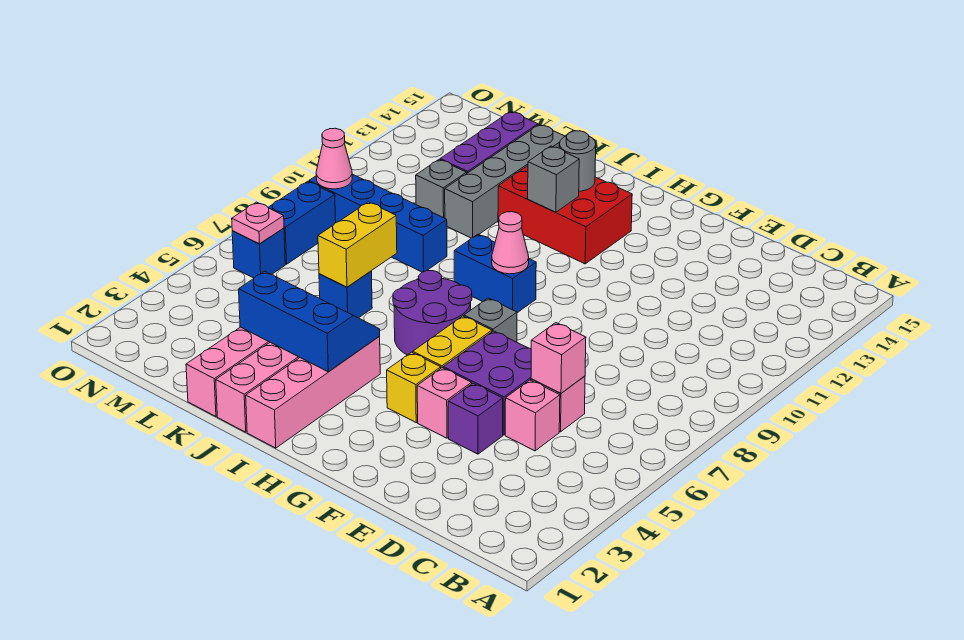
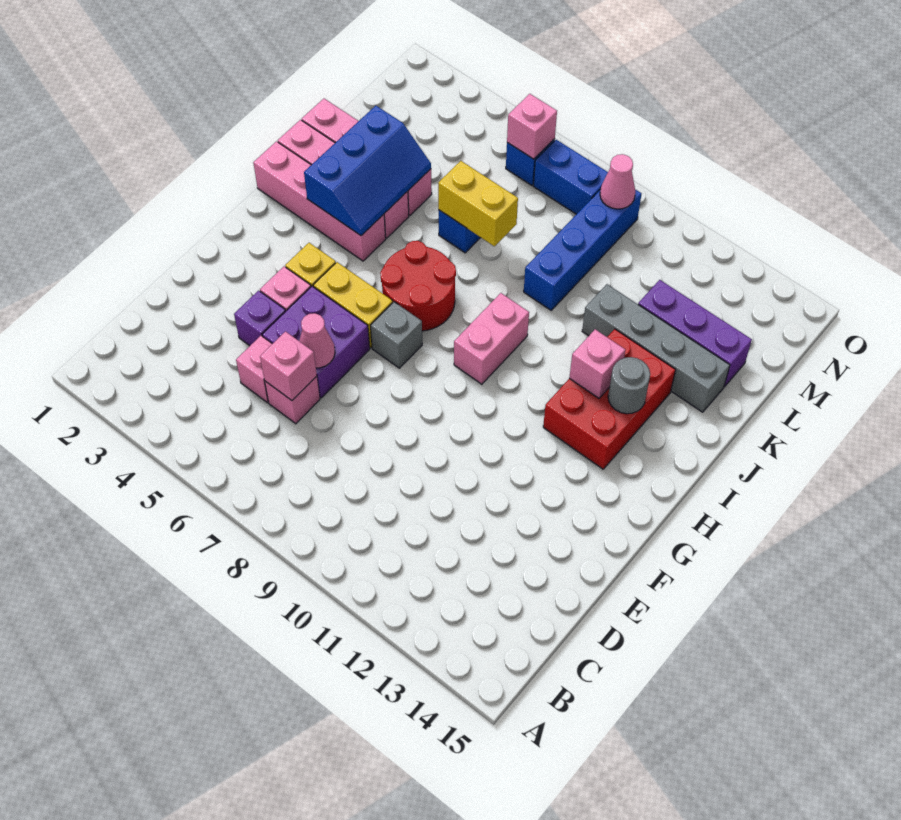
purple 2x2 round brick [393,271,472,355] -> red 2x2 round brick [380,241,456,331]
blue 1x2 brick [454,234,536,313] -> pink 1x2 brick [454,293,529,384]
pink 1x1 cone [492,212,529,274] -> pink 1x1 cone moved to [299,313,335,368]
grey 1x1 brick [528,146,579,212] -> pink 1x1 brick [569,329,625,398]
grey 1x1 brick [416,160,467,218] -> none
pink 1x1 plate [232,202,284,244] -> pink 1x1 brick [507,94,557,159]

